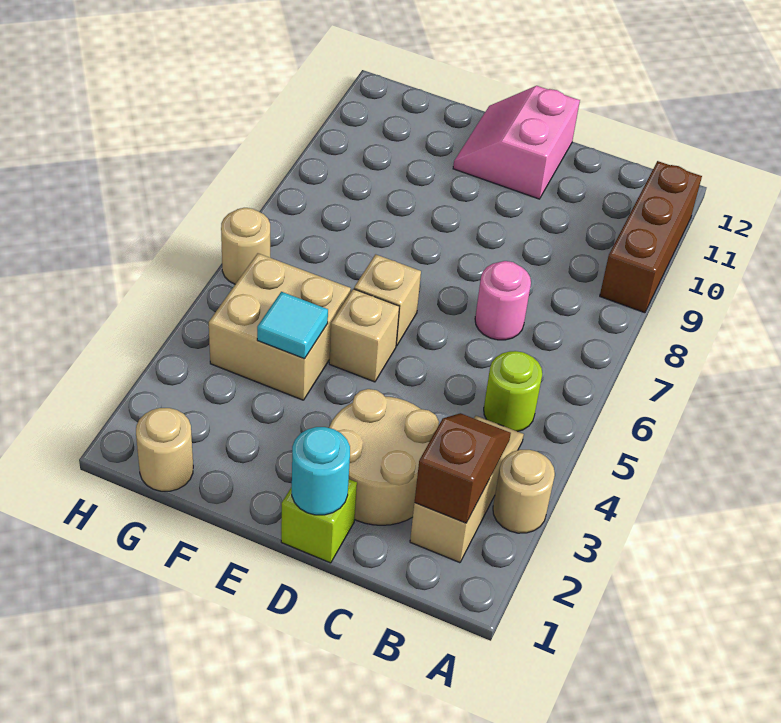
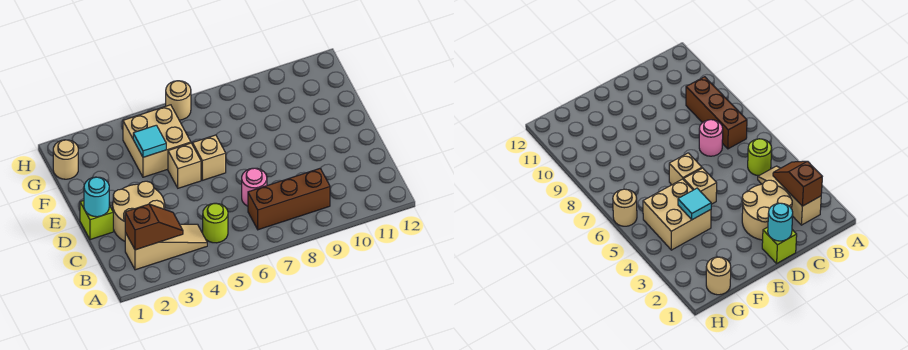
tan 1x1 round brick [493,450,555,533] -> none
brown 1x3 brick [600,161,702,313] -> brown 1x3 brick moved to [248,169,330,230]
pink 2x2 slope [453,86,580,199] -> none

